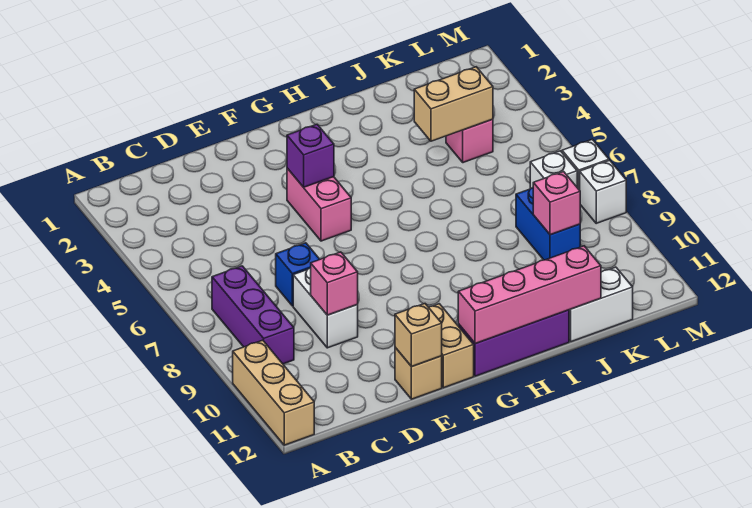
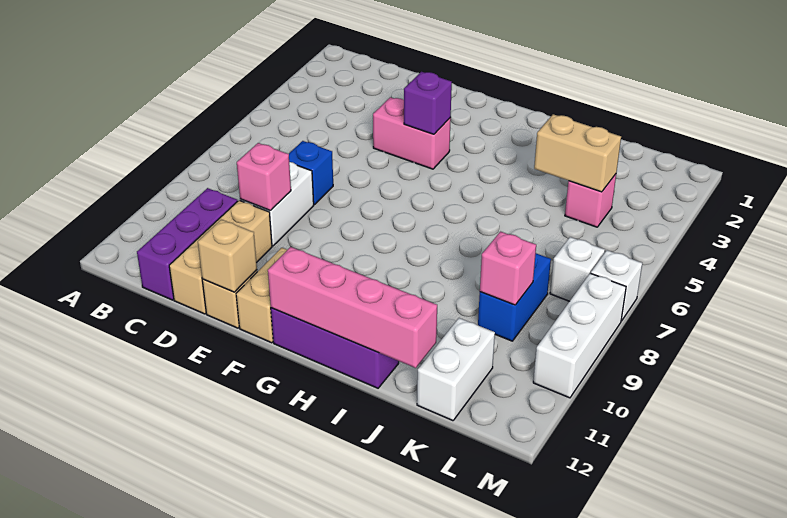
tan 1x3 brick [233,340,314,445] -> tan 1x3 brick moved to [169,200,272,314]
purple 1x3 brick [212,266,294,364] -> purple 1x3 brick moved to [137,188,238,300]
pink 1x2 brick [287,168,351,241] -> pink 1x2 brick turned to [373,97,451,169]
white 1x2 brick [569,267,633,342] -> white 1x2 brick turned to [417,318,495,421]
white 1x1 brick [580,160,626,223] -> white 1x3 brick [533,273,626,398]

